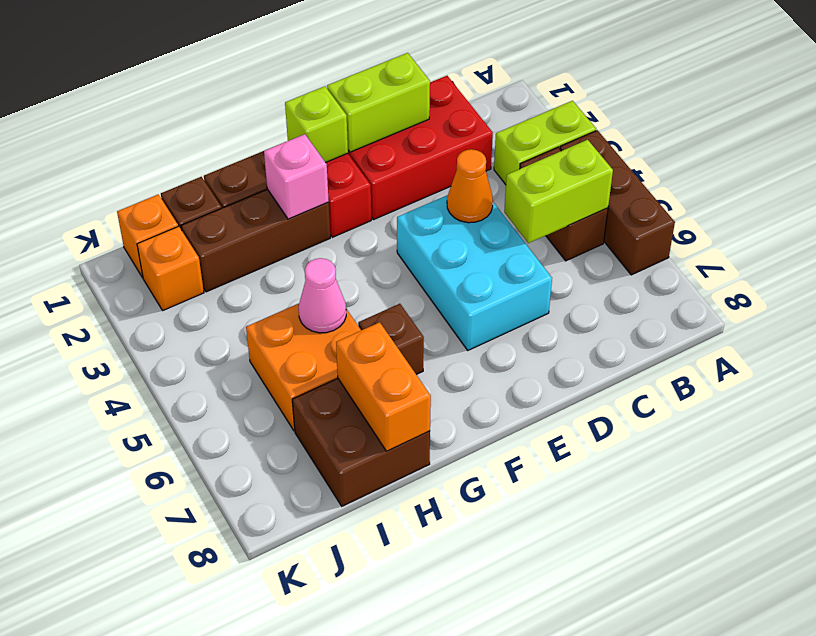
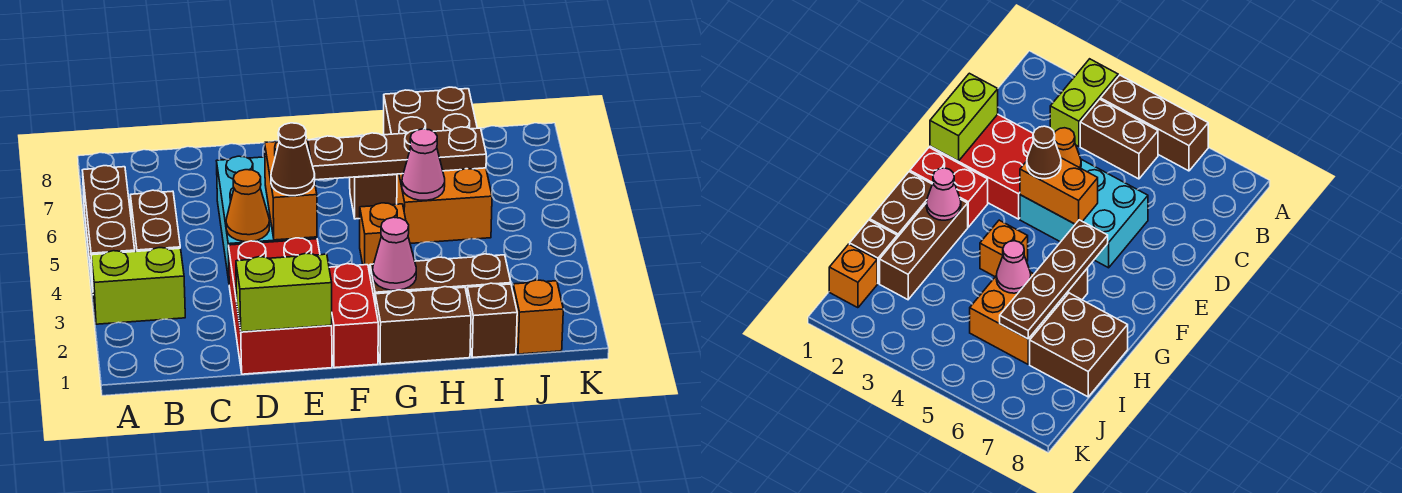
lime 1x2 brick [504,140,613,243] -> none
red 2x3 brick [348,76,493,220] -> red 2x3 brick turned to [228,238,332,374]
none -> brown 1x1 cone [271,123,315,196]
lime 1x1 brick [285,86,348,162] -> none
none -> brown 1x4 plate [308,127,486,180]
pink 1x1 brick [264,134,329,219] -> pink 1x1 cone [373,217,416,290]
orange 1x2 brick [336,322,431,451] -> orange 1x2 brick moved to [265,140,317,240]
orange 1x1 brick [137,226,204,310] -> orange 1x1 brick moved to [360,203,406,273]

